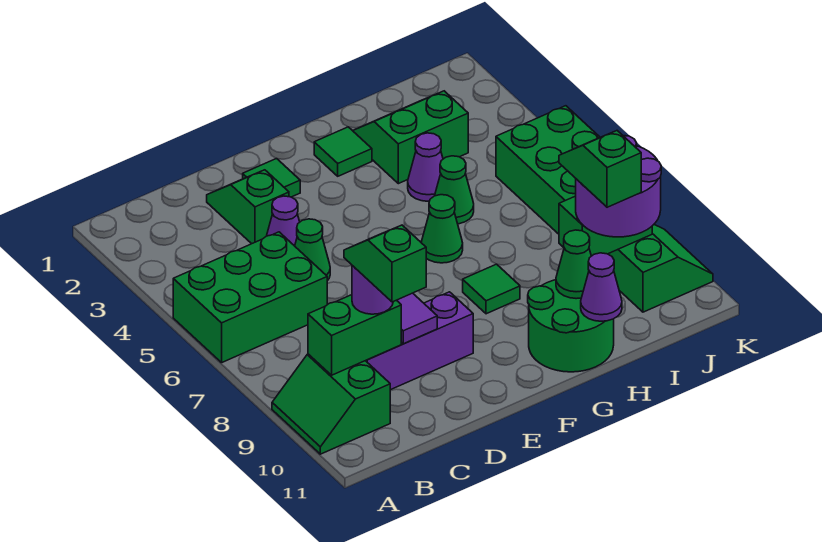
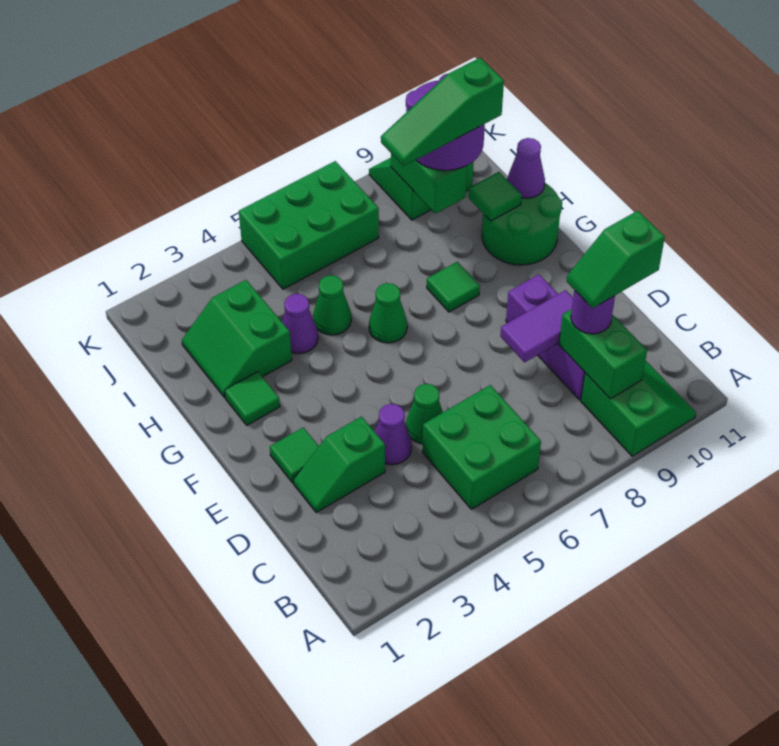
green 2x3 brick [173,232,327,363] -> green 2x2 brick [422,385,541,509]
green 2x2 slope [272,354,390,454] -> green 2x2 slope turned to [581,360,696,456]
green 1x1 cone [556,230,591,299] -> green 1x1 tile [468,172,522,221]
green 1x2 slope [559,131,641,207] -> green 1x3 slope [381,58,504,166]

